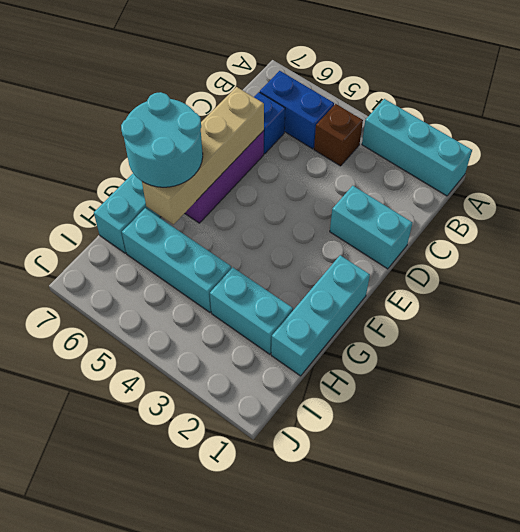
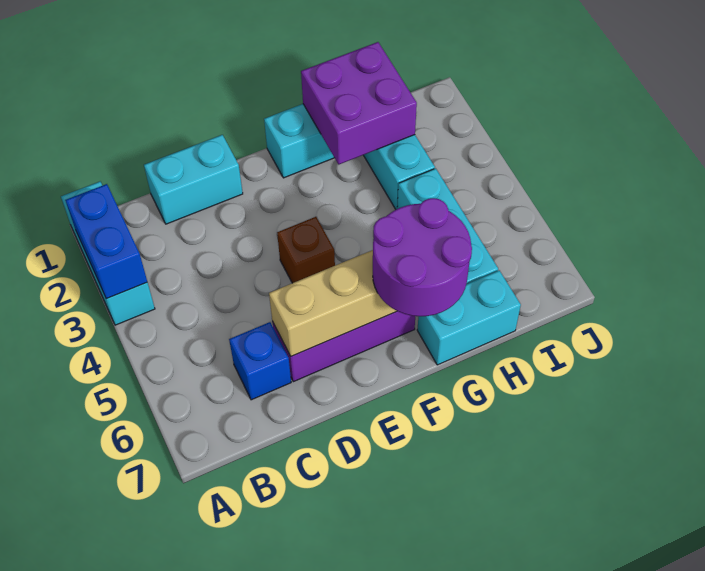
brown 1x1 brick [314,104,363,166] -> brown 1x1 brick moved to [277,217,335,283]
blue 1x2 brick [260,71,334,149] -> blue 1x2 brick moved to [65,184,147,299]
cyan 1x2 brick [330,186,412,269] -> cyan 1x2 brick turned to [144,135,243,224]
cyan 2x2 round brick [121,92,203,187] -> purple 2x2 round brick [373,198,472,316]
none -> purple 2x2 brick [301,42,417,164]

